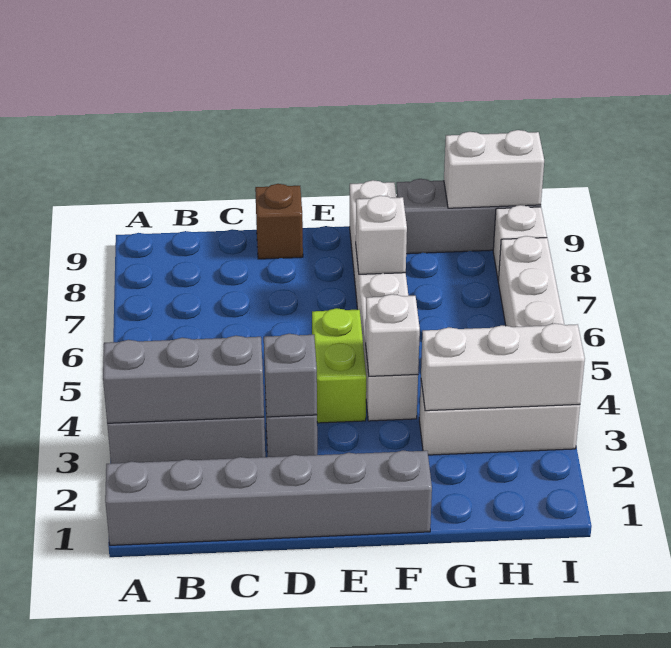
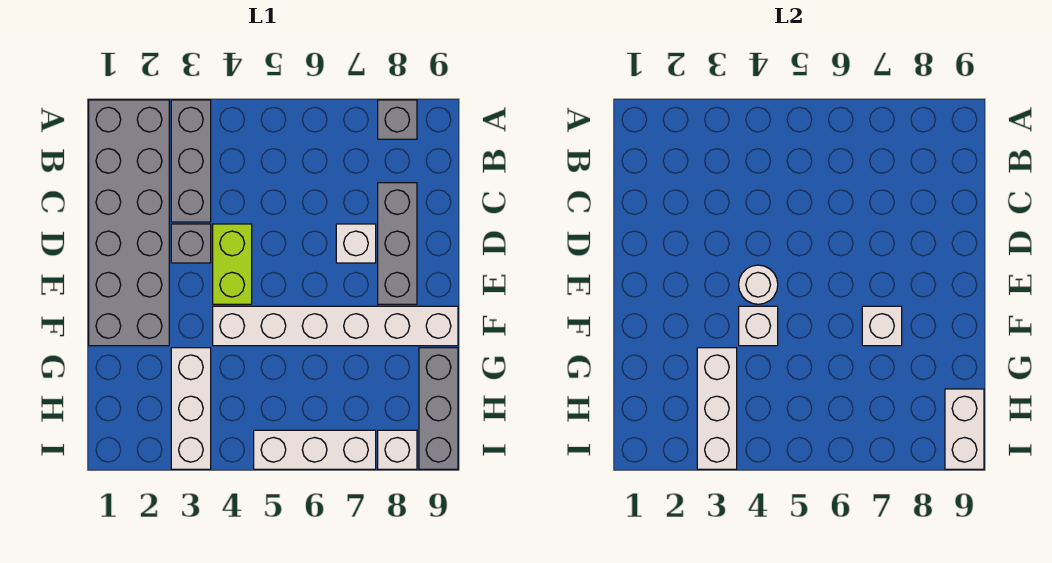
grey 1x6 brick [105,450,432,545] -> grey 2x6 brick [89,100,169,346]
grey 1x3 brick [103,336,264,423] -> grey 1x3 brick moved to [378,183,417,304]
grey 1x1 brick [264,334,317,417] -> grey 1x1 brick moved to [378,100,417,139]
none -> white 1x1 brick [336,224,376,263]
brown 1x1 brick [255,184,303,259] -> none
lime 1x2 brick [312,308,366,423] -> lime 1x2 brick turned to [213,224,252,304]
none -> white 1x1 round brick [739,265,778,304]

